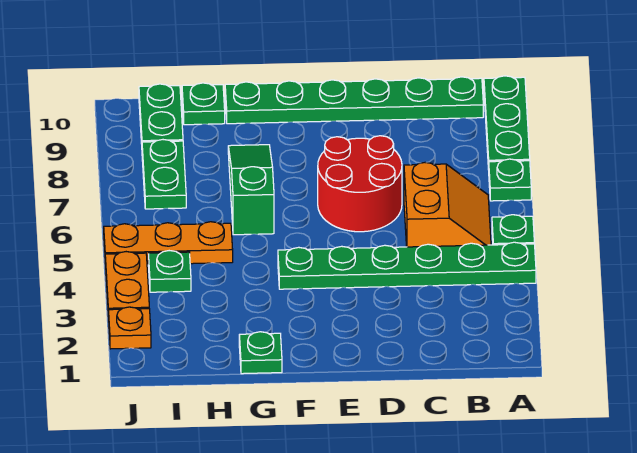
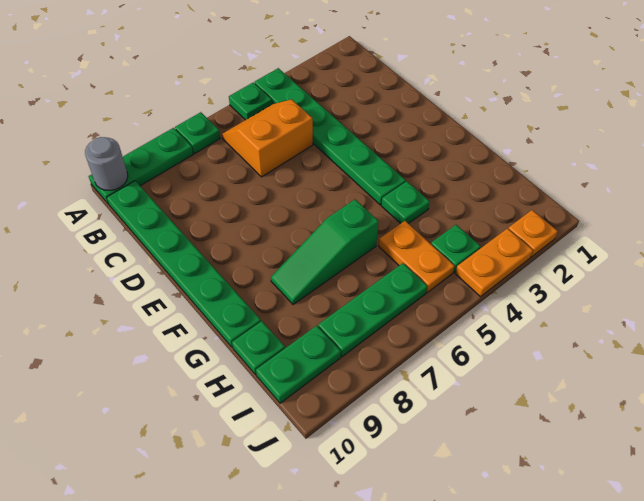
none -> grey 1x1 round brick [85,137,128,191]
red 2x2 round brick [318,136,402,232] -> none
green 1x1 plate [239,332,282,374] -> green 1x1 plate moved to [381,181,430,224]
orange 1x3 plate [104,222,233,265] -> orange 1x2 plate [379,221,454,292]
green 1x2 plate [142,140,186,209] -> green 1x3 plate [318,263,427,357]

